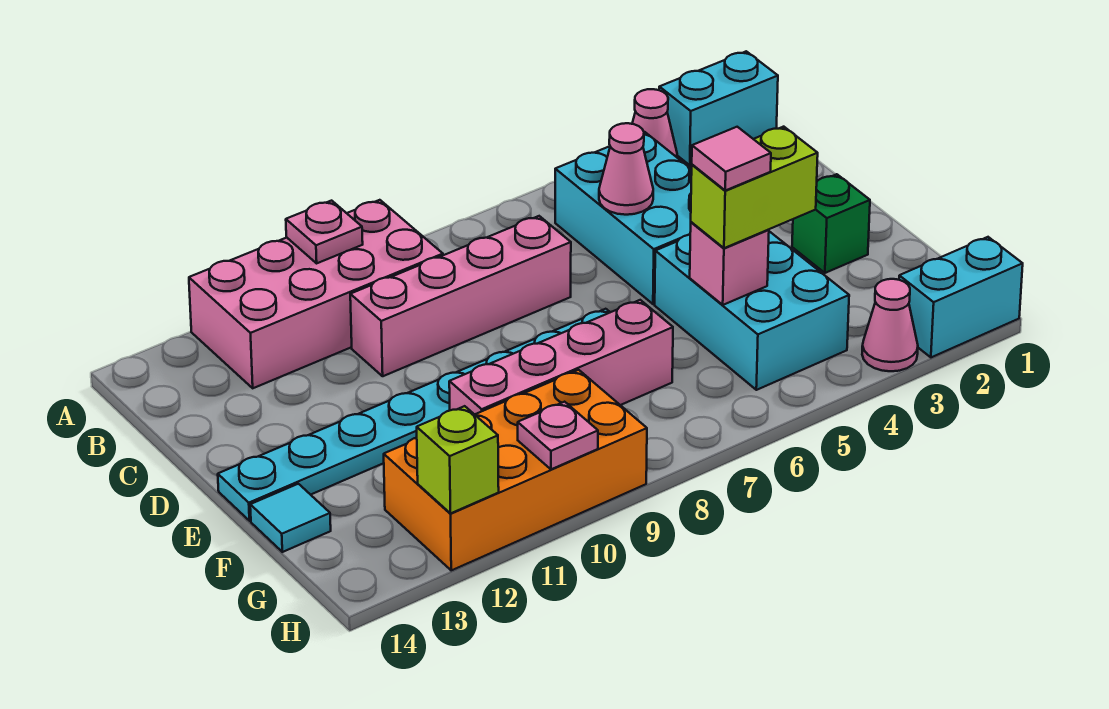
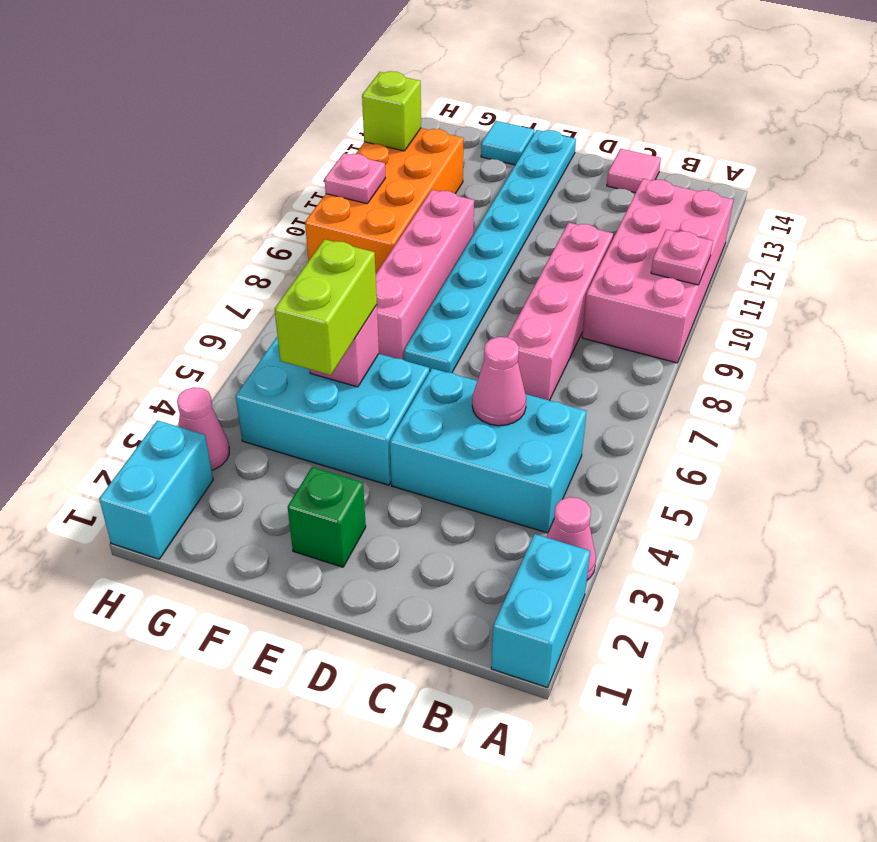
pink 1x1 tile [692,127,771,191] -> pink 1x1 tile moved to [607,149,661,193]

